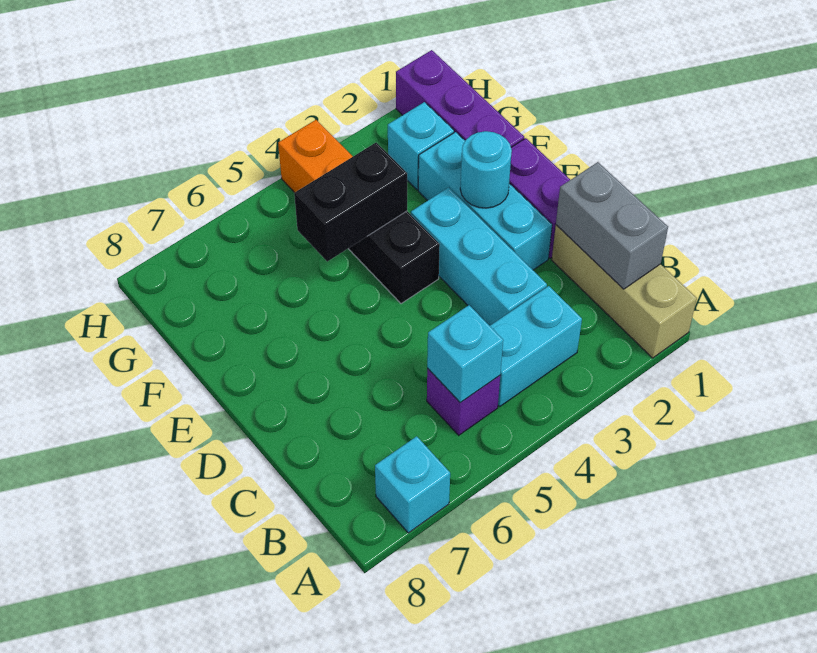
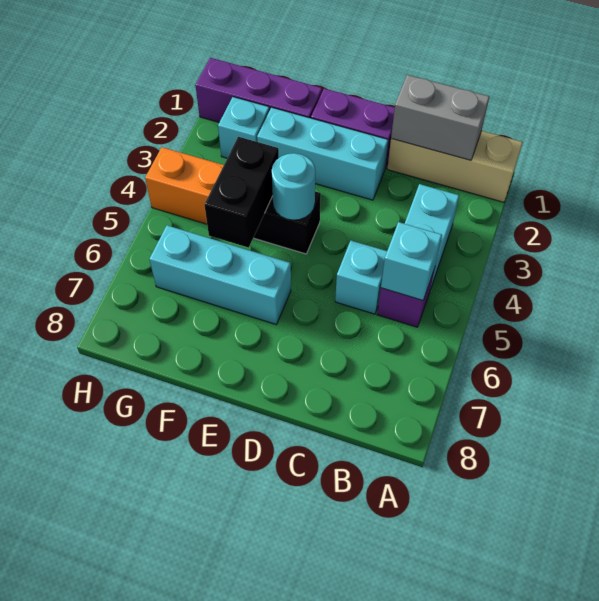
cyan 1x1 brick [375,436,450,533] -> cyan 1x1 brick moved to [335,241,387,314]
cyan 1x3 brick [411,188,547,326] -> cyan 1x3 brick moved to [149,225,291,325]
cyan 1x1 round brick [460,131,512,208] -> cyan 1x1 round brick moved to [272,153,316,220]

